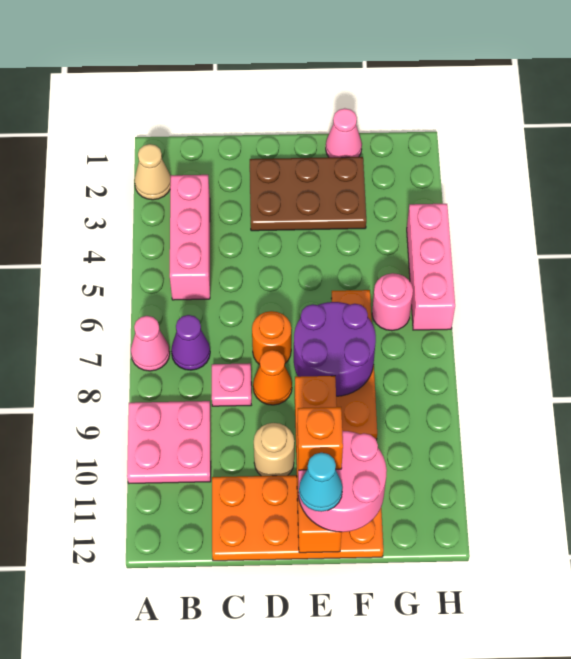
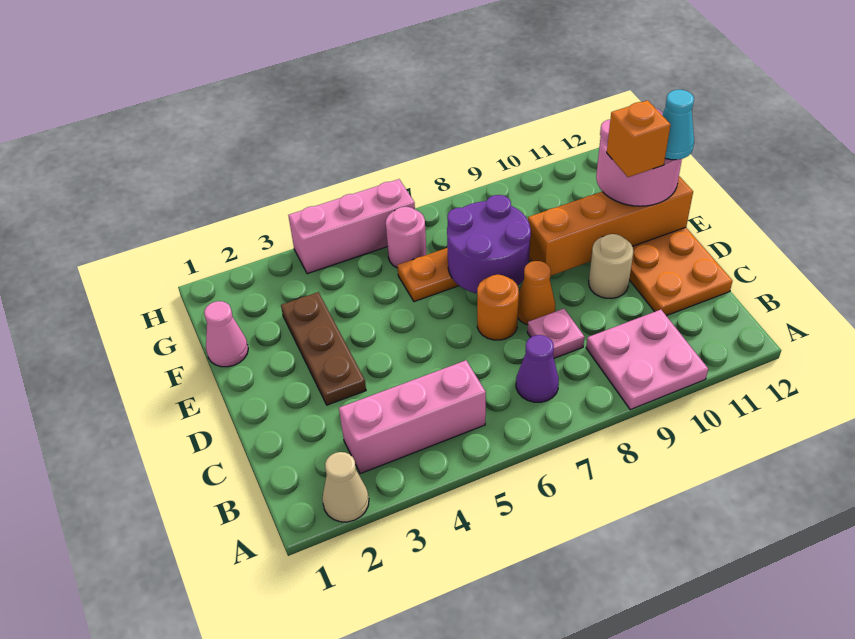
pink 1x1 cone [131,316,170,371] -> none
brown 2x3 plate [250,157,366,231] -> brown 1x3 plate [281,292,366,405]

